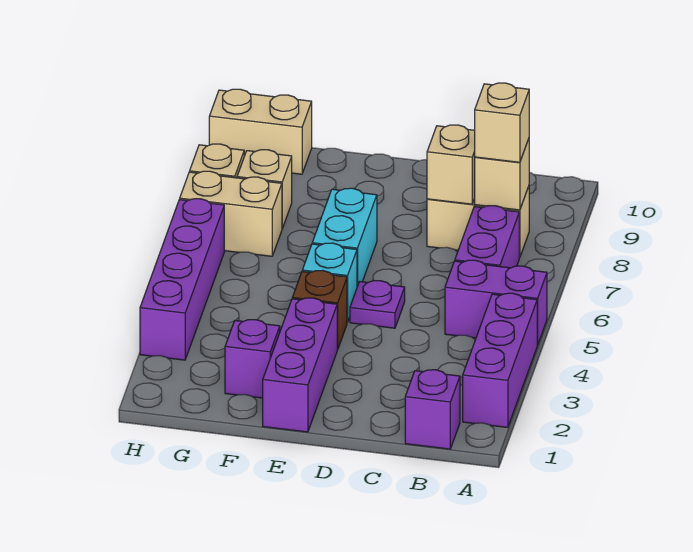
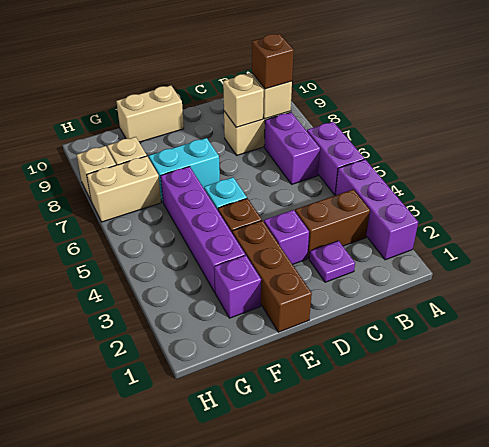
purple 1x2 brick [445,260,547,345] -> purple 1x2 brick turned to [307,122,364,195]
purple 1x1 brick [405,370,460,449] -> purple 1x1 brick moved to [264,210,309,264]
none -> brown 1x2 brick [295,189,370,258]
tan 1x1 brick [475,83,529,162] -> brown 1x1 brick [252,34,294,89]
purple 1x1 plate [350,281,405,328] -> purple 1x1 plate moved to [309,241,355,282]
purple 1x3 brick [263,298,337,432] -> brown 1x3 brick [232,221,312,332]
cyan 1x2 brick [312,188,377,287] -> cyan 1x2 brick turned to [149,138,220,202]
tan 1x2 brick [209,89,312,174] -> tan 1x2 brick moved to [116,85,184,142]
purple 1x4 brick [140,199,224,360] -> purple 1x4 brick moved to [161,166,245,292]

